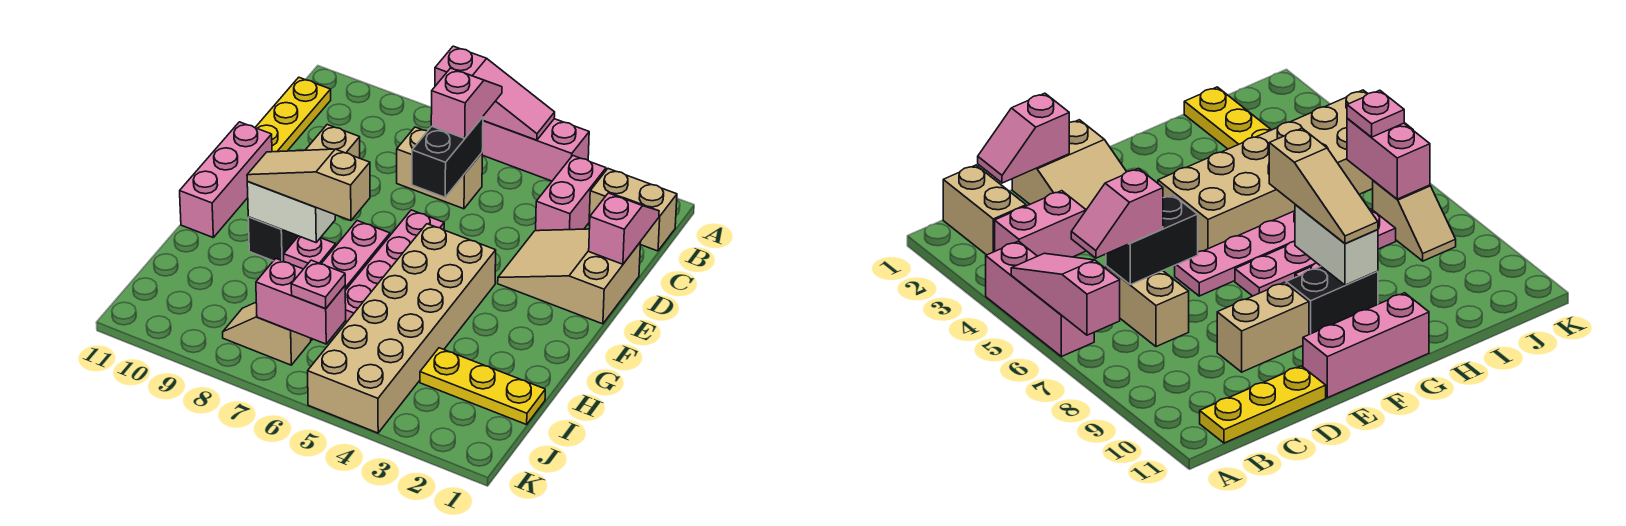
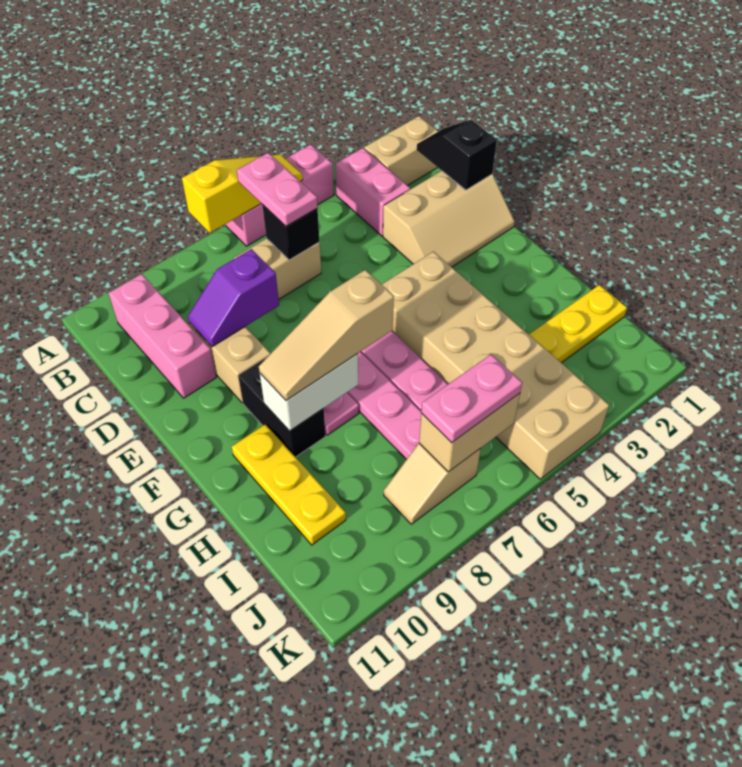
pink 1x3 slope [435,46,555,140] -> yellow 1x3 slope [182,154,303,233]
pink 1x2 slope [431,68,502,138] -> pink 1x2 plate [237,153,317,226]
yellow 1x3 plate [255,77,331,152] -> yellow 1x3 plate moved to [232,424,346,545]
pink 1x2 slope [589,193,659,264] -> black 1x2 slope [417,120,497,190]
black 1x2 brick [412,117,483,197] -> black 1x1 brick [262,205,319,260]
tan 2x3 slope [498,229,641,324] -> tan 2x3 slope turned to [383,171,515,267]
none -> purple 1x2 slope [188,249,279,347]
pink 1x3 brick [180,122,272,237] -> pink 1x3 brick moved to [109,274,216,398]
pink 1x2 brick [256,259,346,344] -> tan 1x2 brick [419,394,520,472]
pink 1x1 plate [291,260,345,309] -> pink 1x2 plate [421,354,522,443]

